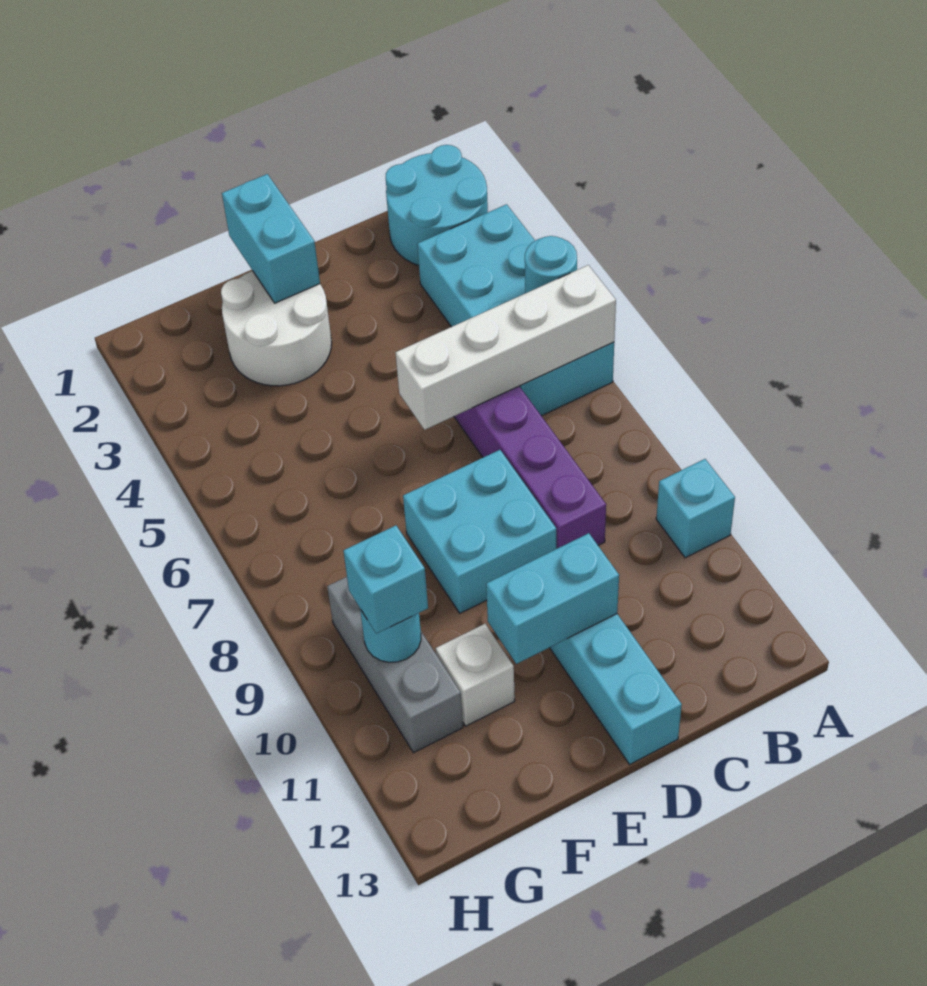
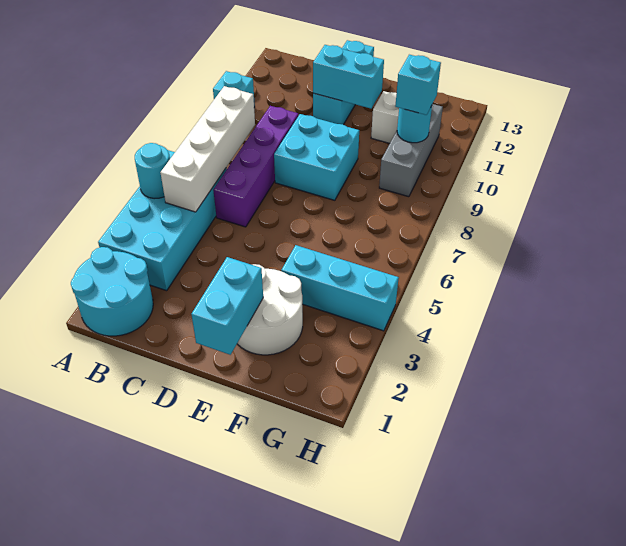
white 1x4 brick [396,265,616,430] -> white 1x4 brick turned to [160,86,255,212]
none -> cyan 1x3 brick [281,245,399,331]

